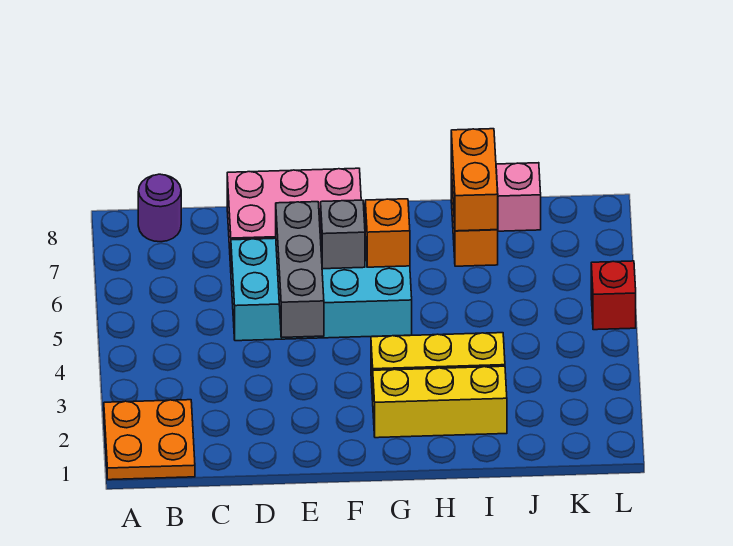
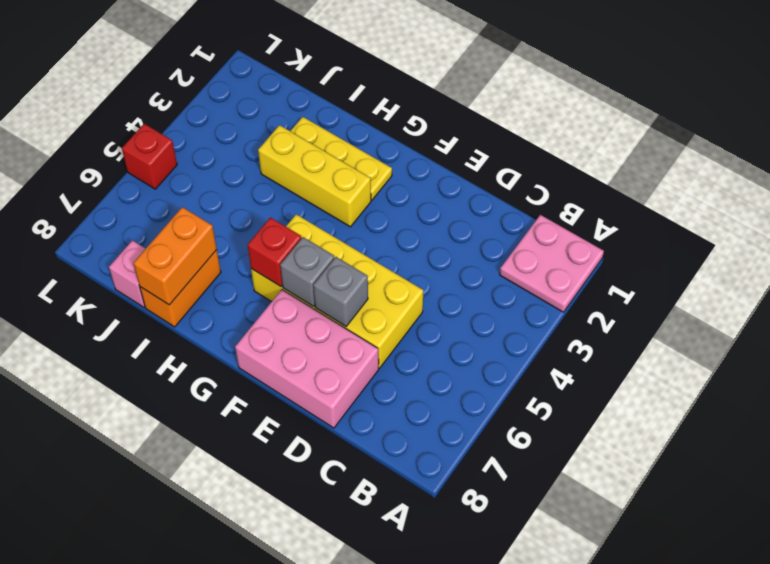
orange 2x2 plate [104,400,195,480] -> pink 2x2 plate [500,215,604,312]
purple 1x1 round brick [138,174,181,242] -> none
cyan 2x4 brick [231,237,412,341] -> yellow 2x4 brick [251,214,423,368]
grey 1x3 brick [276,202,324,337] -> grey 1x1 brick [313,257,368,326]
yellow 1x3 brick [373,366,507,438] -> yellow 1x3 plate [291,117,392,200]
orange 1x1 brick [365,199,410,267] -> red 1x1 brick [248,218,302,287]

